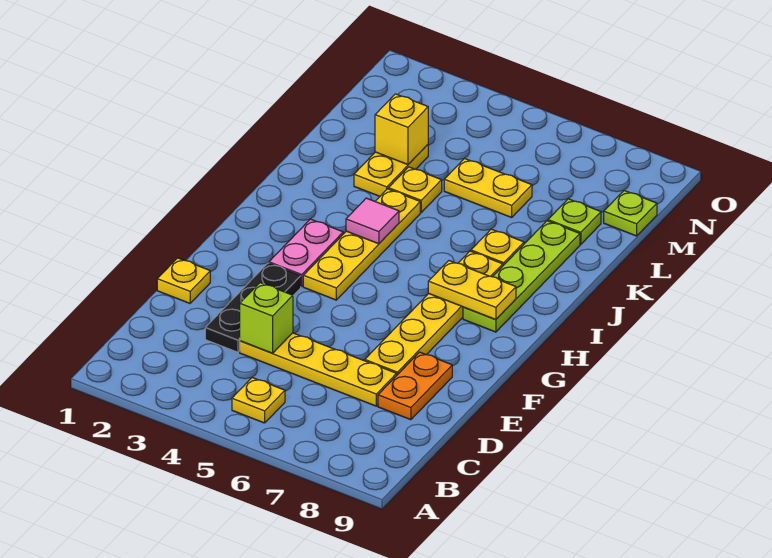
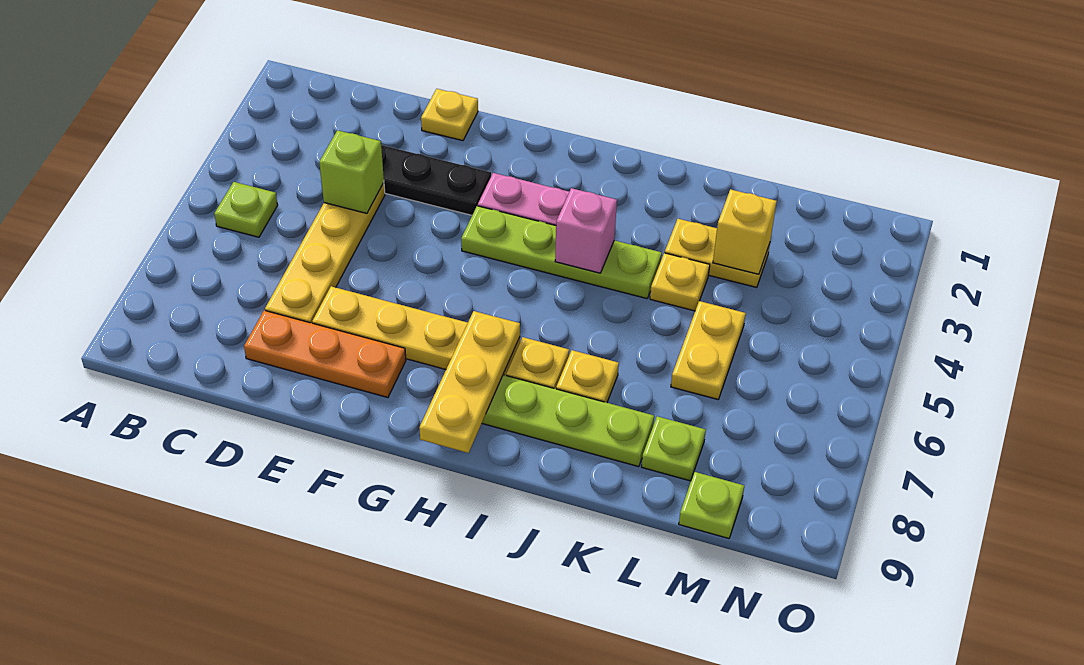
yellow 1x1 plate [232,378,285,423] -> lime 1x1 plate [214,182,278,237]
orange 1x2 plate [378,352,452,420] -> orange 1x3 plate [244,310,406,398]
yellow 1x4 plate [303,189,420,300] -> lime 1x4 plate [461,206,662,299]
yellow 1x2 plate [428,261,516,319] -> yellow 1x3 plate [419,311,520,453]
pink 1x1 tile [346,198,399,244] -> pink 1x1 brick [555,188,617,273]

